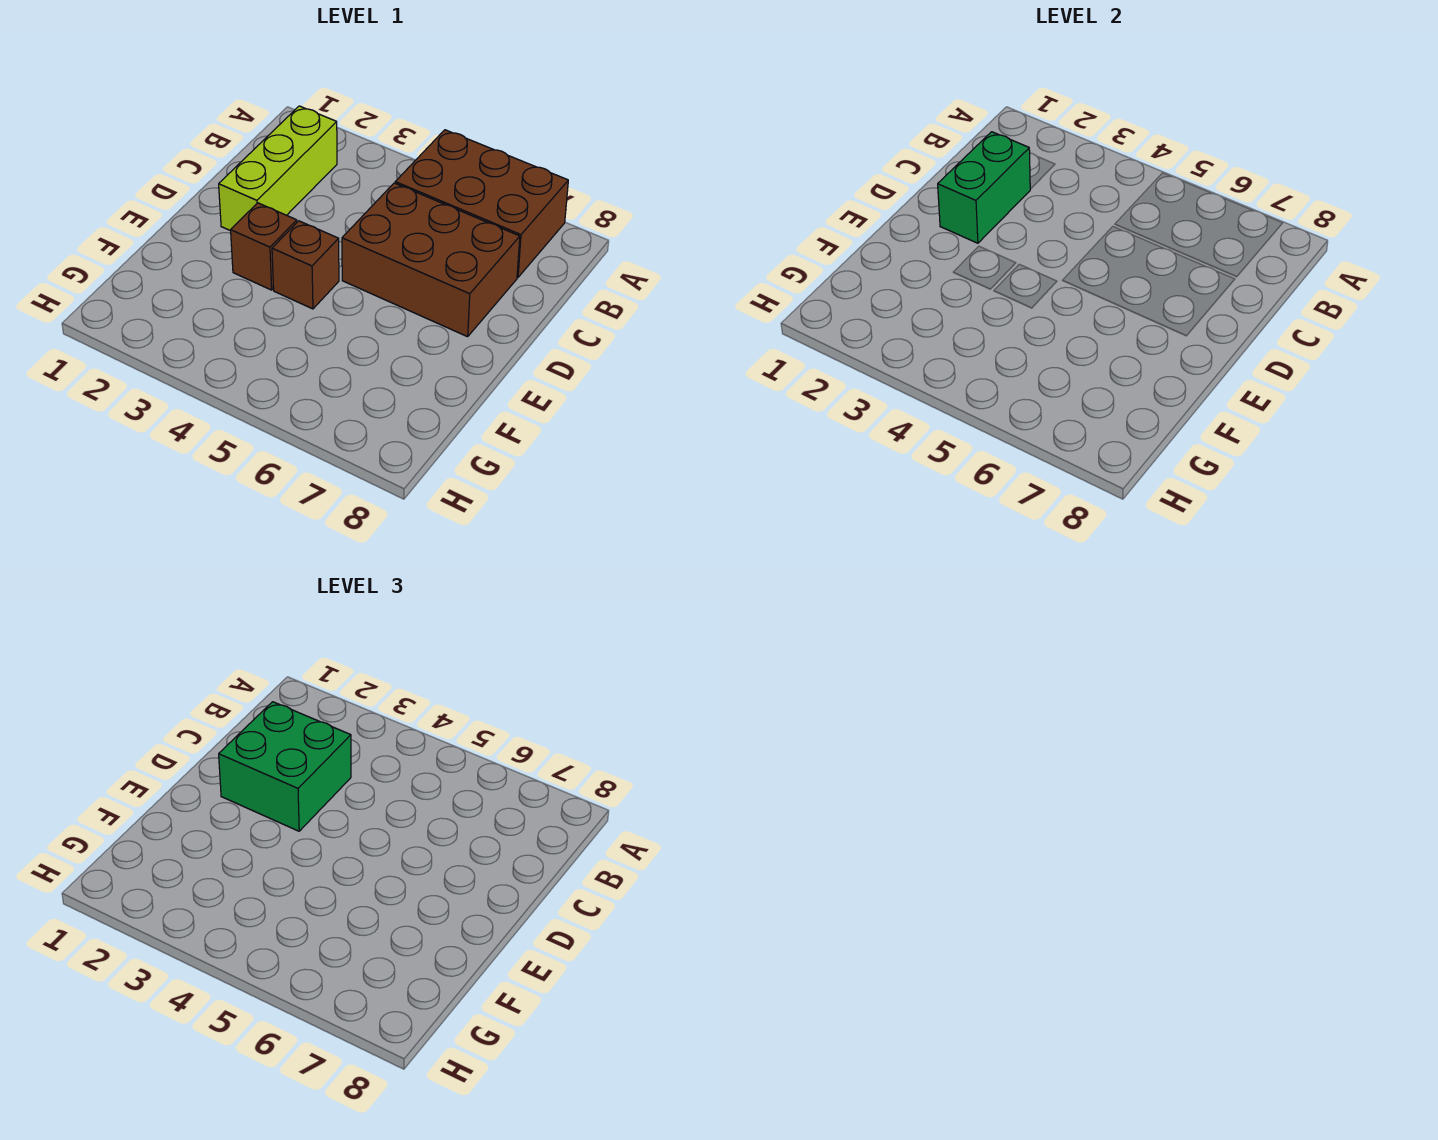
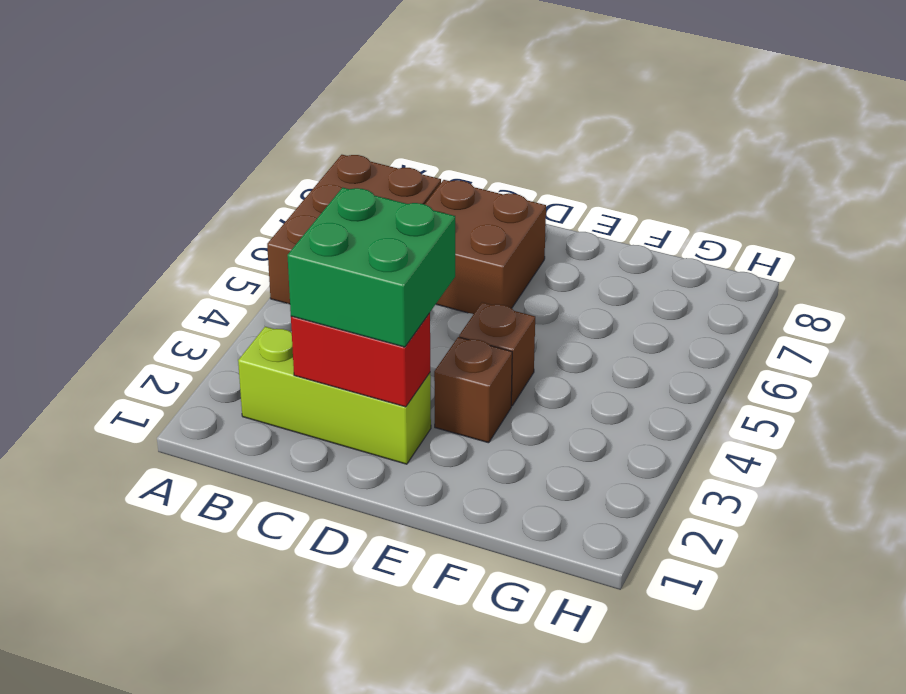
green 1x2 brick [938,132,1030,243] -> red 1x2 brick [291,313,430,407]
brown 2x3 brick [342,183,520,337] -> brown 2x2 brick [425,180,546,314]

